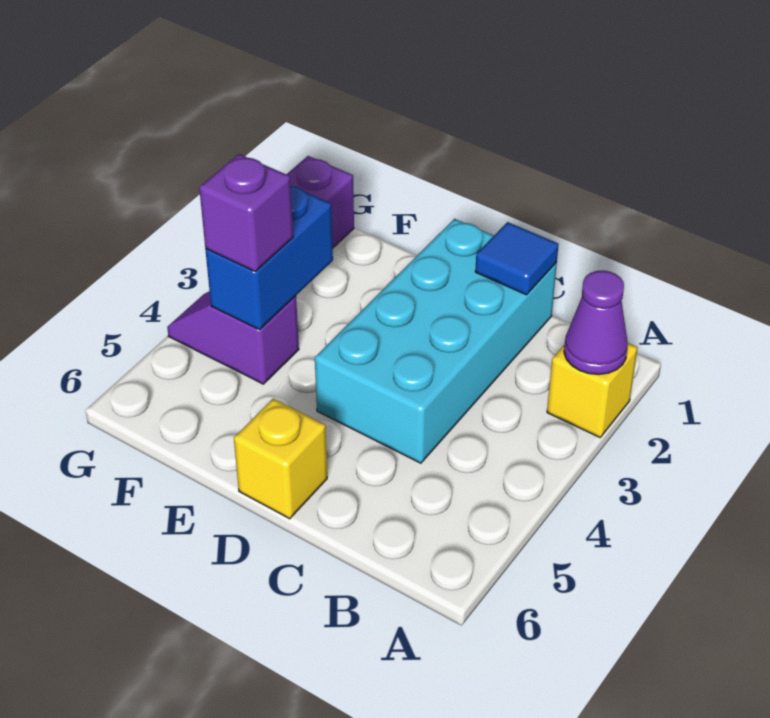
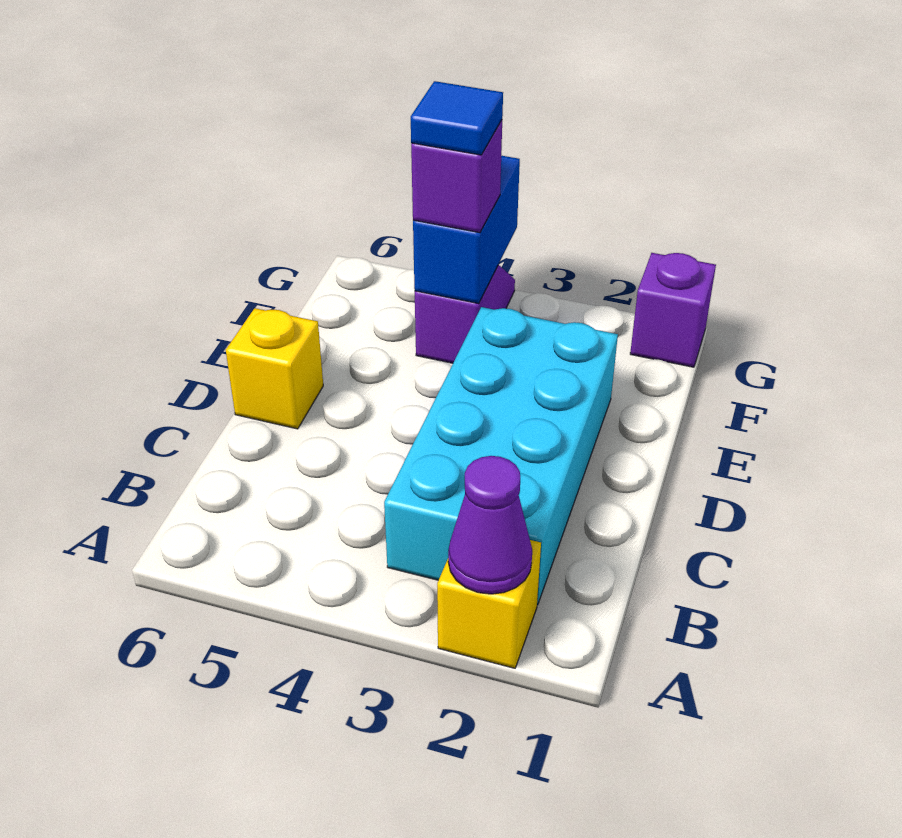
cyan 2x4 brick [315,219,557,463] -> cyan 2x4 brick turned to [384,307,618,605]
blue 1x1 tile [475,222,559,295] -> blue 1x1 tile moved to [411,81,503,155]
blue 1x2 brick [205,186,333,330] -> blue 1x2 brick turned to [413,156,520,304]

